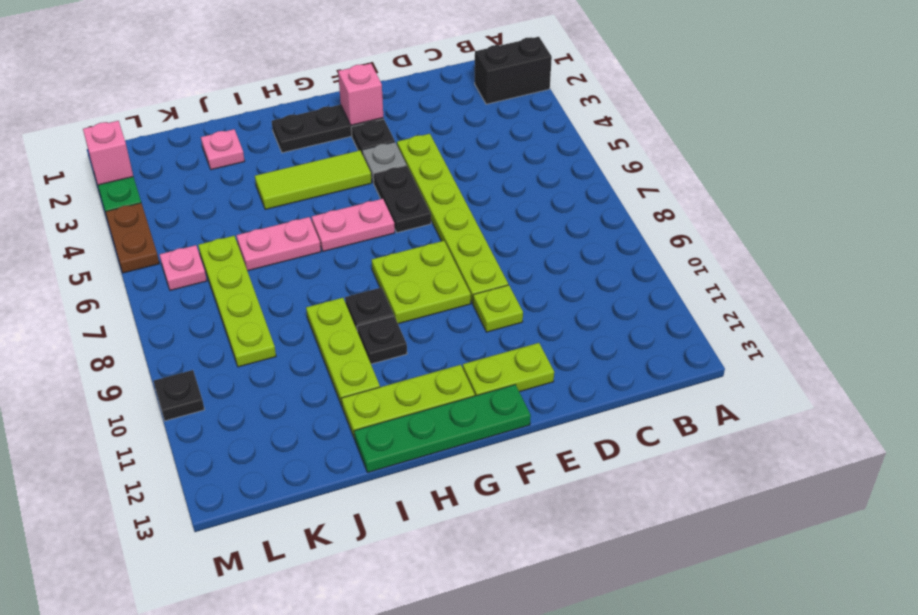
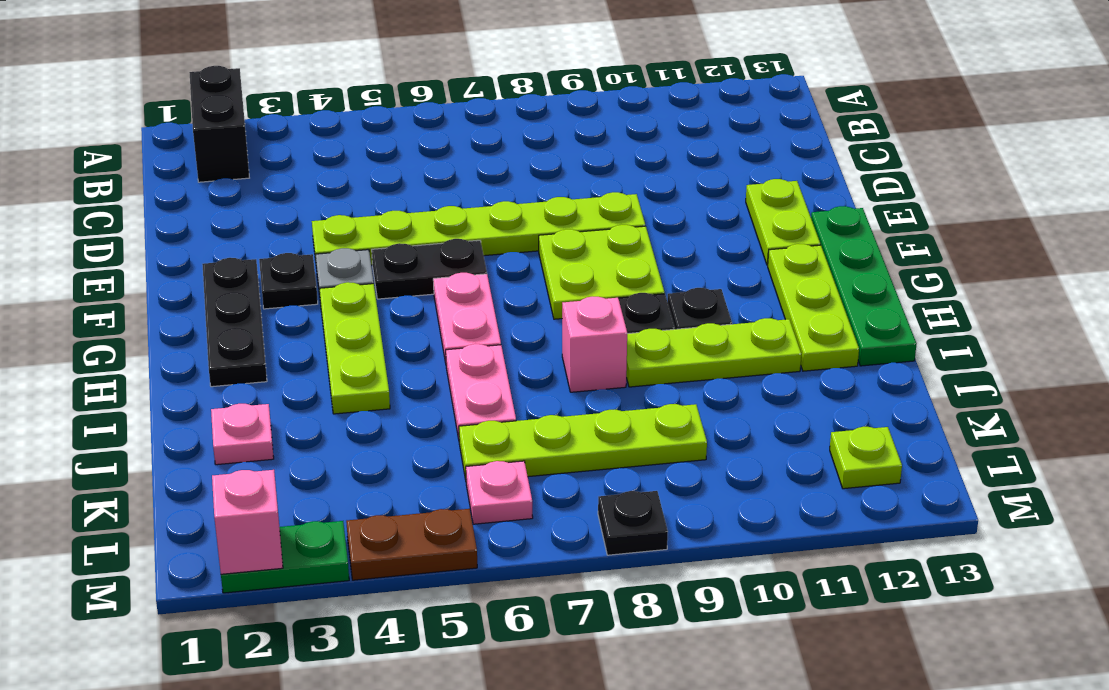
lime 1x1 plate [473,285,523,332] -> lime 1x1 plate moved to [830,427,902,489]
pink 1x1 brick [338,63,383,125] -> pink 1x1 brick moved to [562,297,627,392]
lime 1x3 tile [255,150,372,210] -> lime 1x3 plate [320,282,390,414]
black 1x1 plate [154,370,204,421] -> black 1x1 plate moved to [598,491,668,555]

